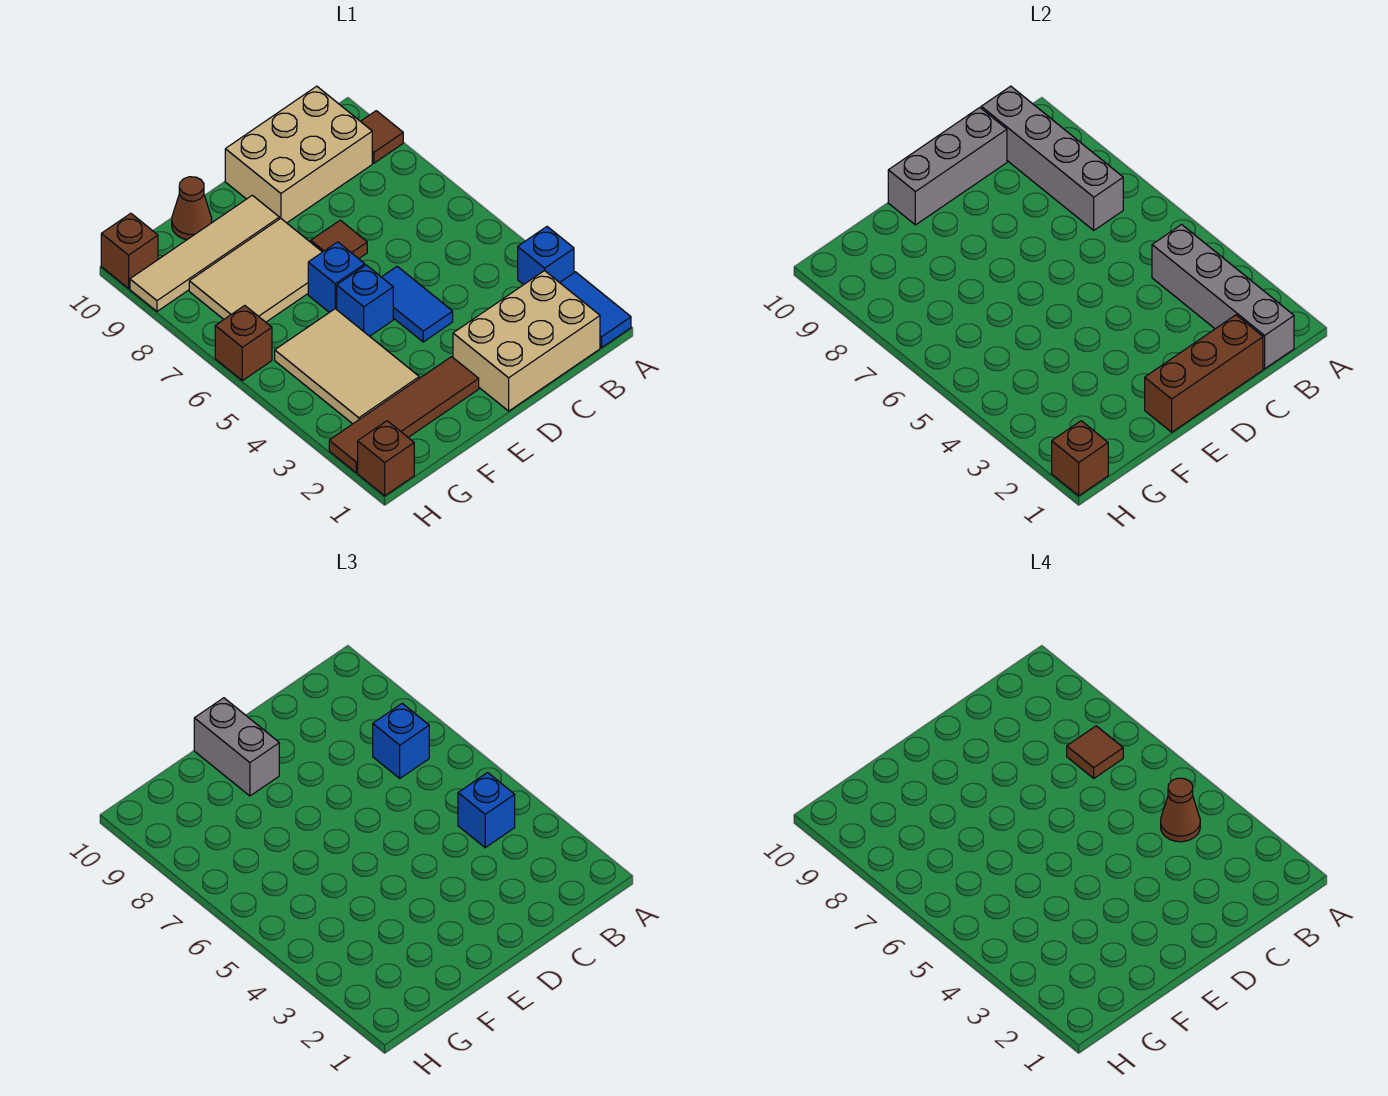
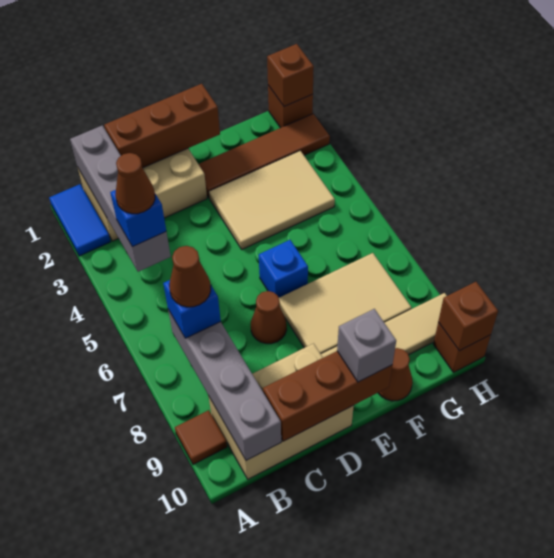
blue 1x1 brick [518,227,574,285] -> none
brown 1x1 tile [1067,726,1123,778] -> brown 1x1 cone [169,246,211,307]
grey 1x3 brick [888,108,1007,225] -> brown 1x3 brick [263,351,392,441]
blue 1x2 tile [382,266,453,342] -> none
brown 1x1 tile [311,220,367,259] -> brown 1x1 cone [251,291,287,344]
blue 1x1 brick [337,265,393,336] -> none
grey 1x2 brick [194,698,279,796] -> grey 1x1 brick [337,309,396,382]
tan 2x3 tile [275,309,419,424] -> tan 2x3 tile turned to [209,151,335,249]
brown 1x1 brick [215,306,272,381] -> brown 1x1 brick moved to [438,282,498,351]

